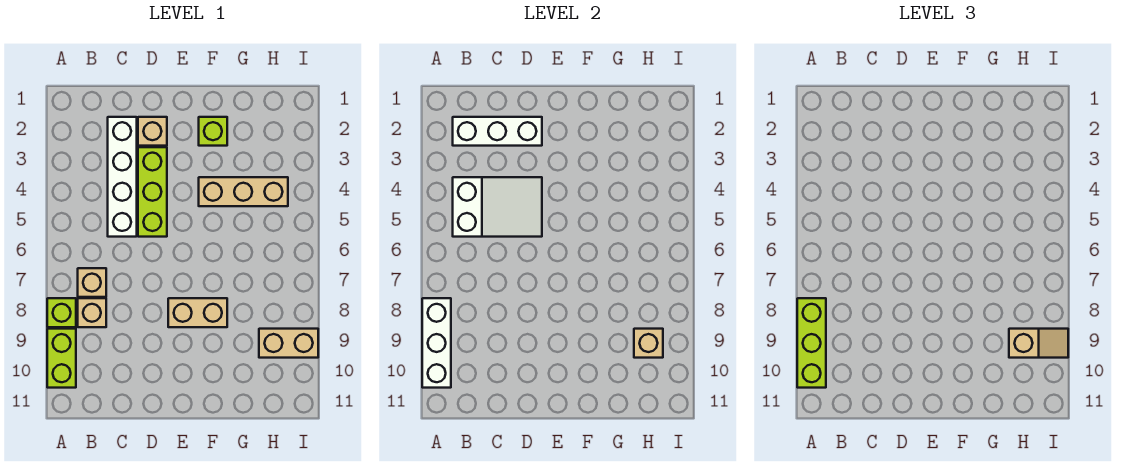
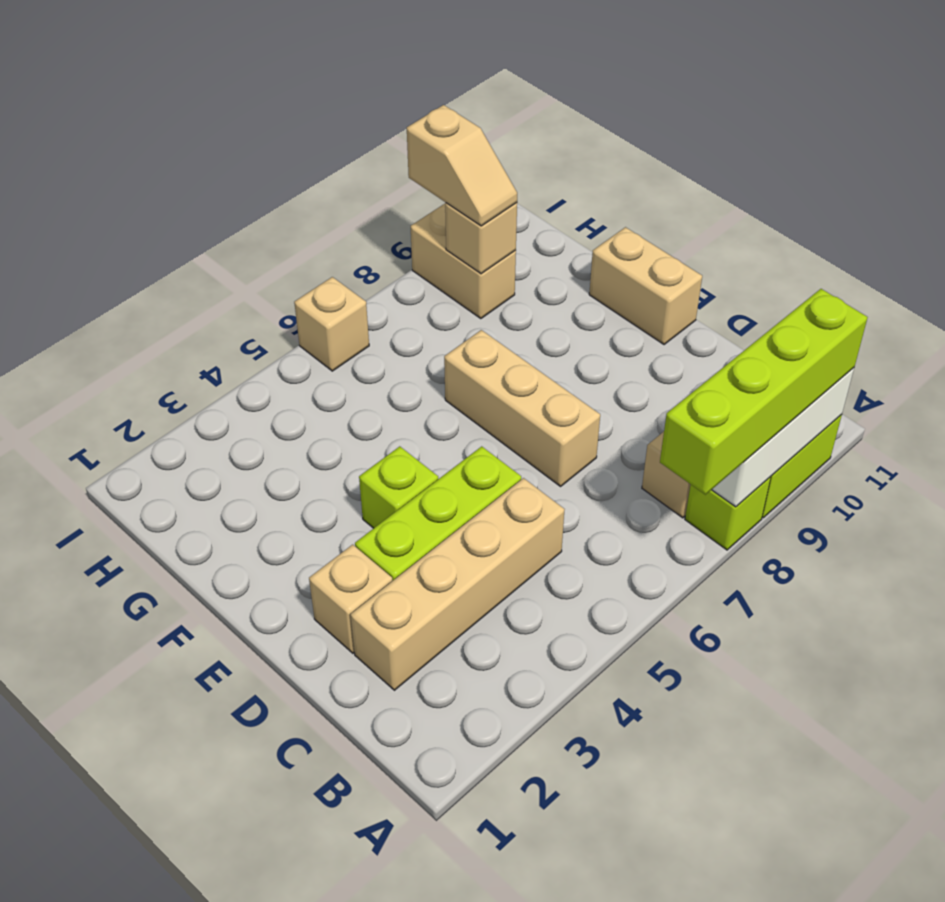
lime 1x3 brick [797,298,826,388] -> lime 1x4 brick [660,289,868,495]
white 1x3 brick [453,117,542,146] -> none
white 2x3 slope [453,177,542,237] -> none
tan 1x1 brick [78,268,106,297] -> tan 1x1 brick moved to [294,277,369,371]
white 1x4 brick [108,117,137,237] -> tan 1x4 brick [351,478,565,690]
tan 1x2 brick [168,298,227,327] -> tan 1x2 brick moved to [589,227,702,345]
lime 1x1 brick [199,117,227,146] -> lime 1x1 brick moved to [359,446,438,528]
tan 1x3 brick [199,177,288,206] -> tan 1x3 brick moved to [444,330,600,486]
tan 1x2 slope [1009,329,1068,358] -> tan 1x2 slope turned to [407,105,517,226]

